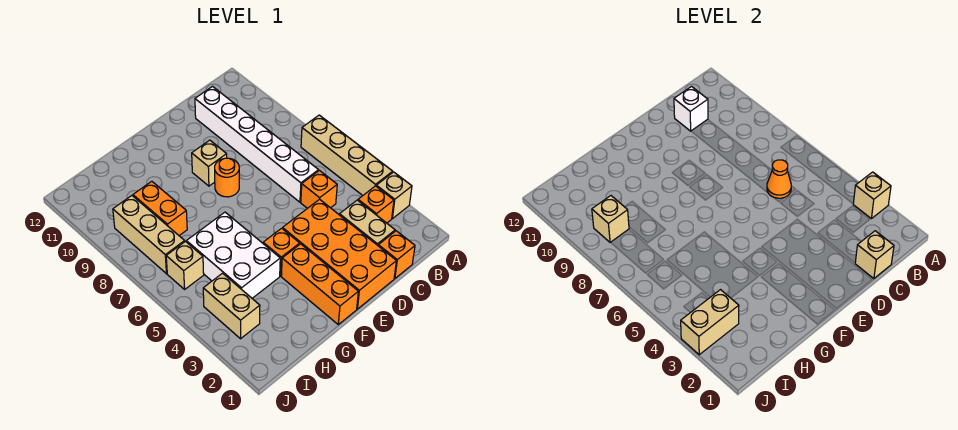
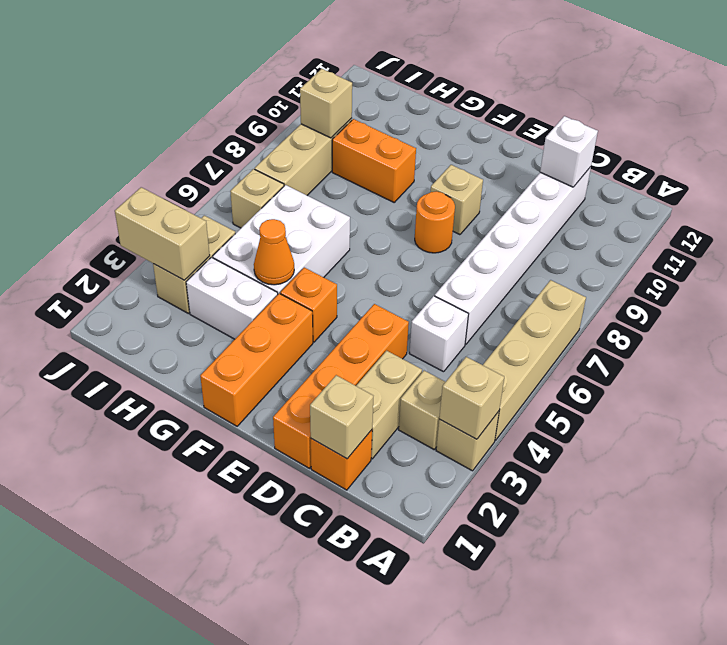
orange 1x1 brick [358,186,394,223] -> tan 1x1 brick [399,371,445,449]
orange 1x1 brick [301,171,337,208] -> white 1x1 brick [409,296,468,372]
orange 1x1 cone [767,160,791,198] -> orange 1x1 cone moved to [254,219,294,285]
orange 2x4 brick [283,199,396,309] -> orange 1x4 brick [273,304,409,468]
none -> white 1x2 brick [186,257,278,339]
orange 1x2 brick [133,181,187,236] -> orange 1x2 brick turned to [332,119,416,202]

